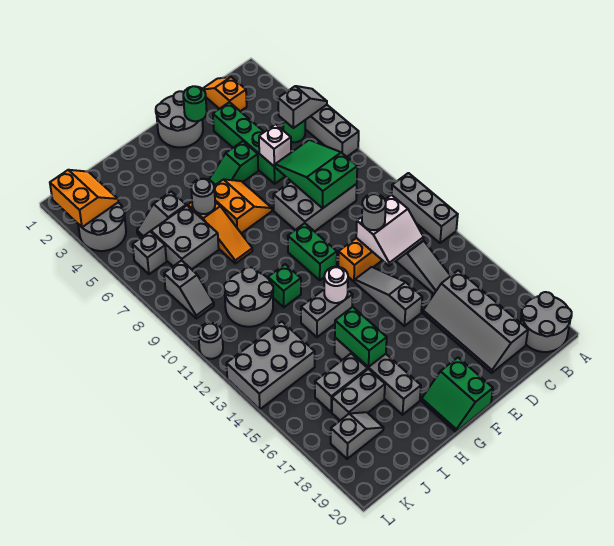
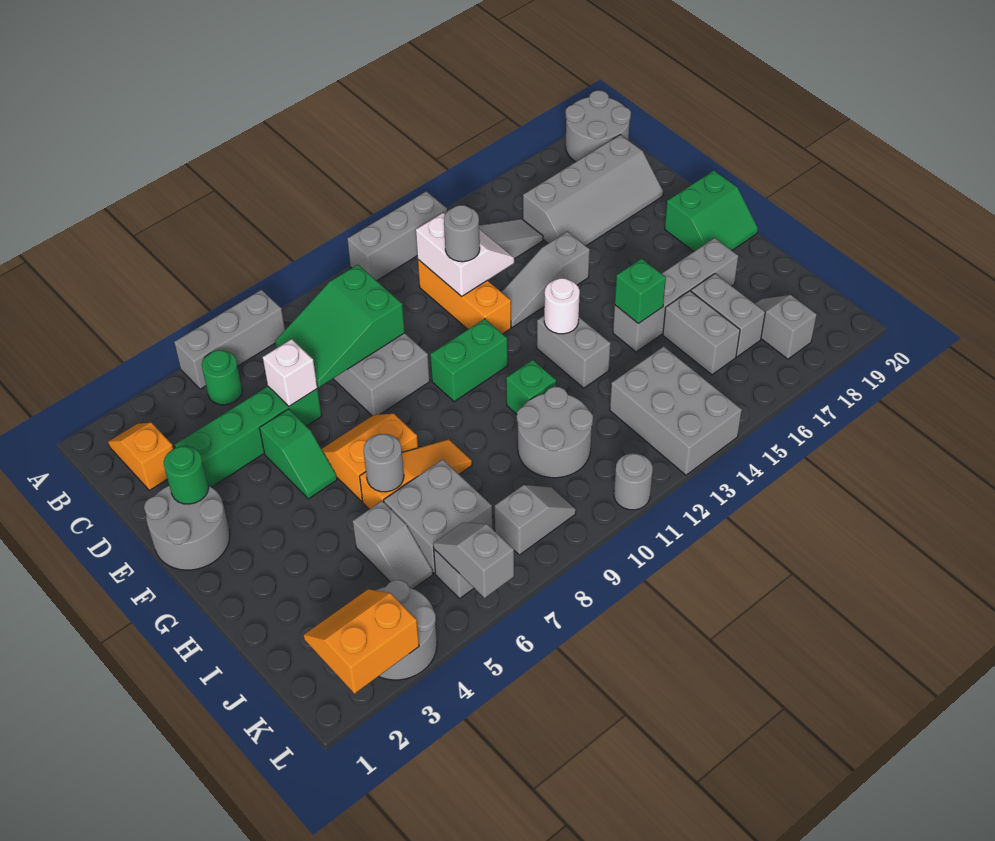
grey 1x2 slope [278,86,327,128] -> grey 1x2 slope moved to [433,523,514,598]
orange 1x2 slope [203,77,247,111] -> orange 1x2 slope turned to [108,423,173,490]
green 1x2 brick [335,307,387,367] -> green 1x1 brick [615,259,666,324]

